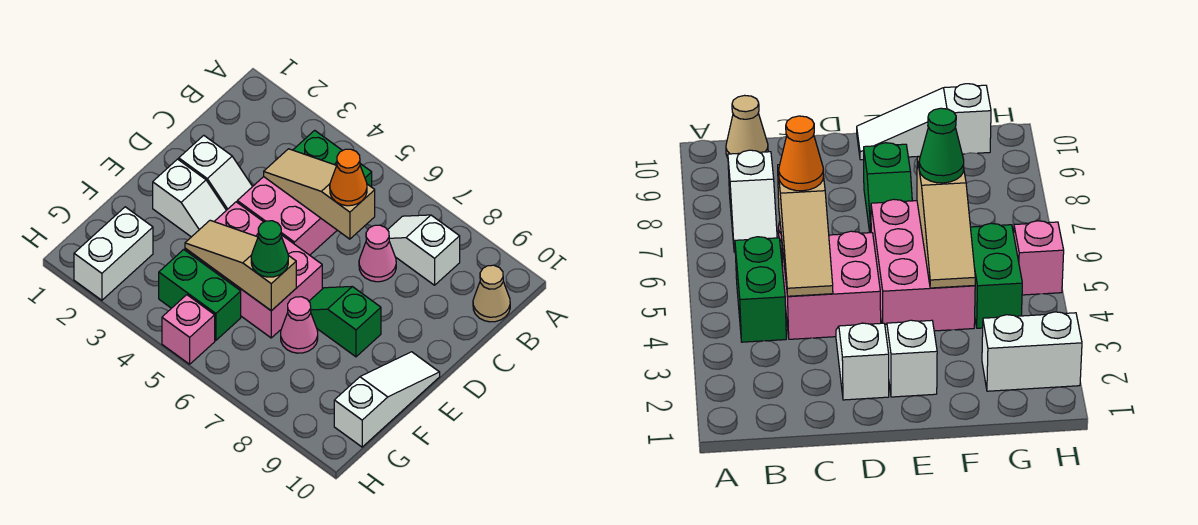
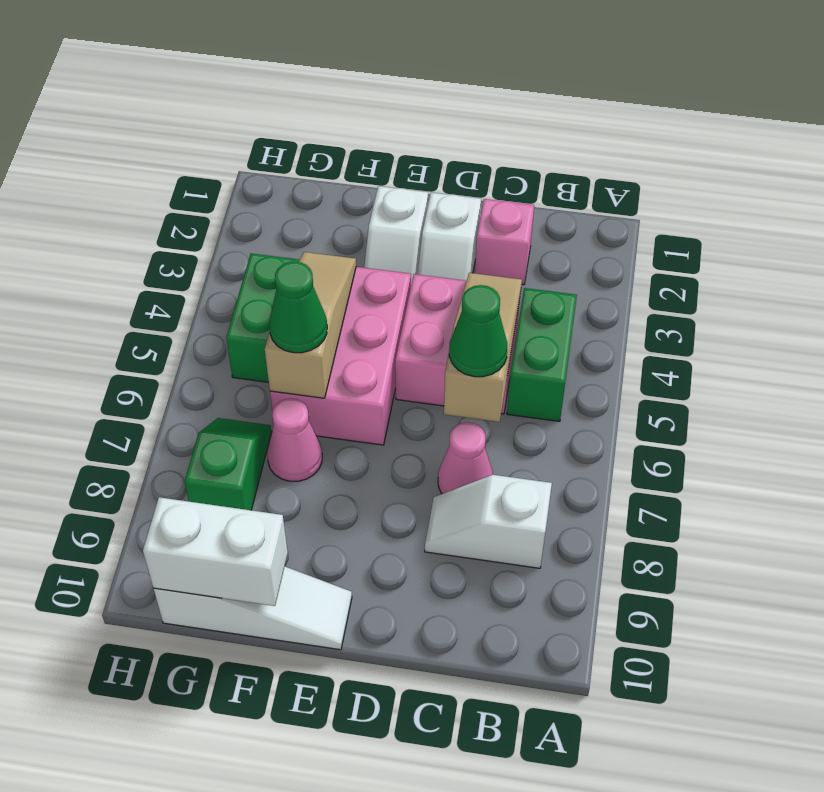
white 1x2 slope [388,215,460,285] -> white 1x2 slope turned to [425,475,552,568]
tan 1x1 cone [473,265,510,322] -> none
orange 1x1 cone [330,149,367,206] -> green 1x1 cone [449,285,507,377]
green 1x2 slope [309,287,381,357] -> green 1x2 slope moved to [185,418,272,510]
white 1x2 brick [74,207,153,300] -> white 1x2 brick moved to [143,497,288,606]
pink 1x1 brick [162,295,215,364] -> pink 1x1 brick moved to [475,199,534,285]

